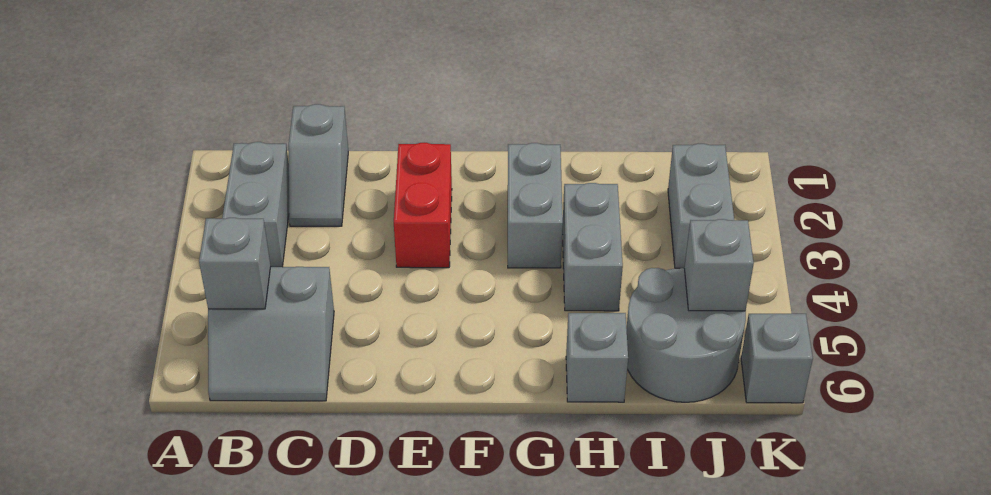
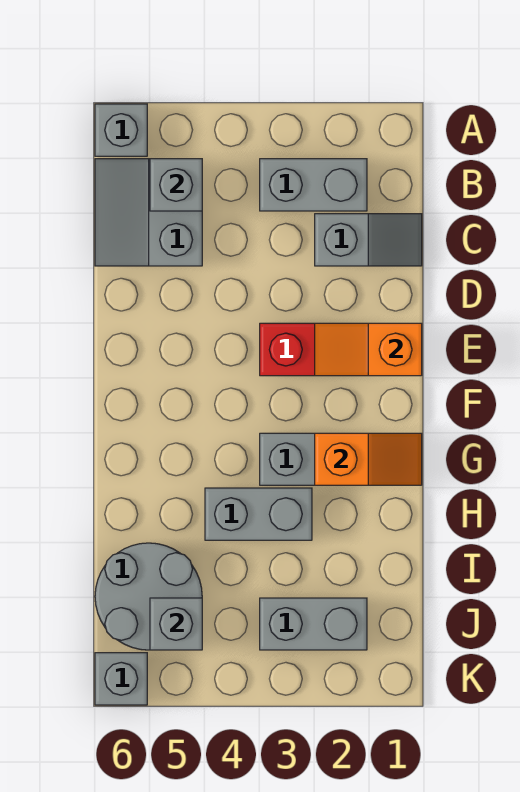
grey 1x2 slope [289,104,348,226] -> grey 1x2 slope turned to [315,214,422,266]
none -> orange 1x2 slope [315,323,422,376]
none -> orange 1x2 slope [315,433,422,485]
grey 1x1 brick [566,313,628,402] -> grey 1x1 brick moved to [95,104,147,156]

